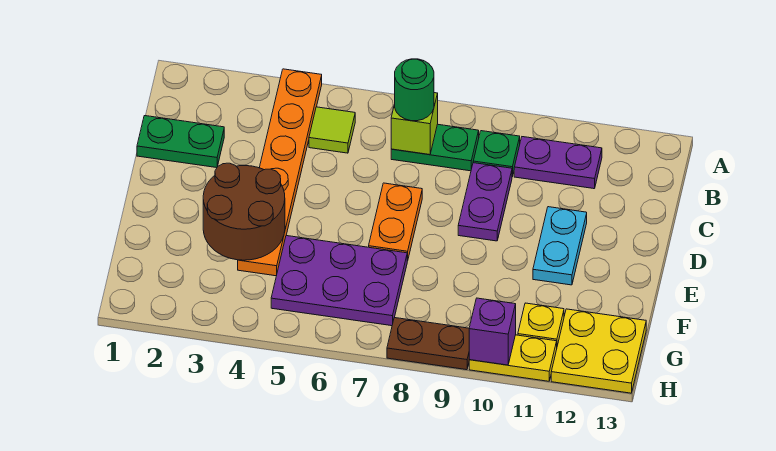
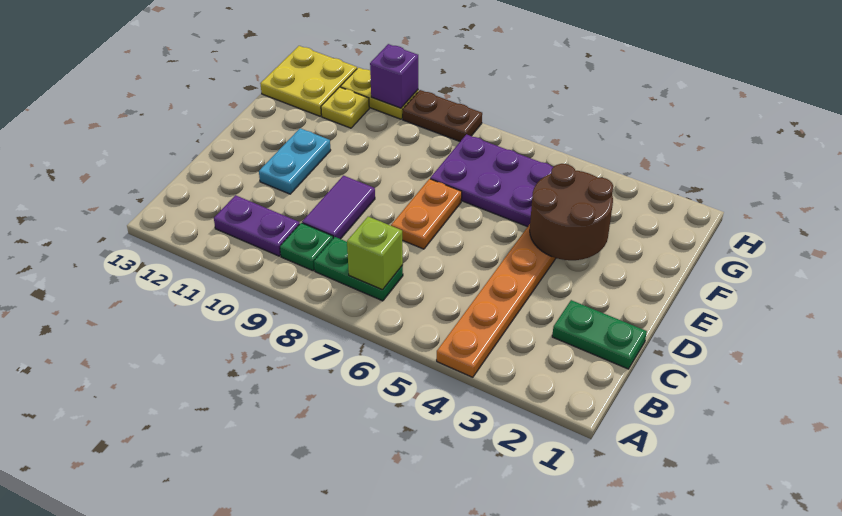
lime 1x1 tile [309,107,355,153] -> none
green 1x1 round brick [395,59,434,121] -> none
purple 1x2 plate [458,163,512,241] -> purple 1x2 tile [302,176,375,239]

